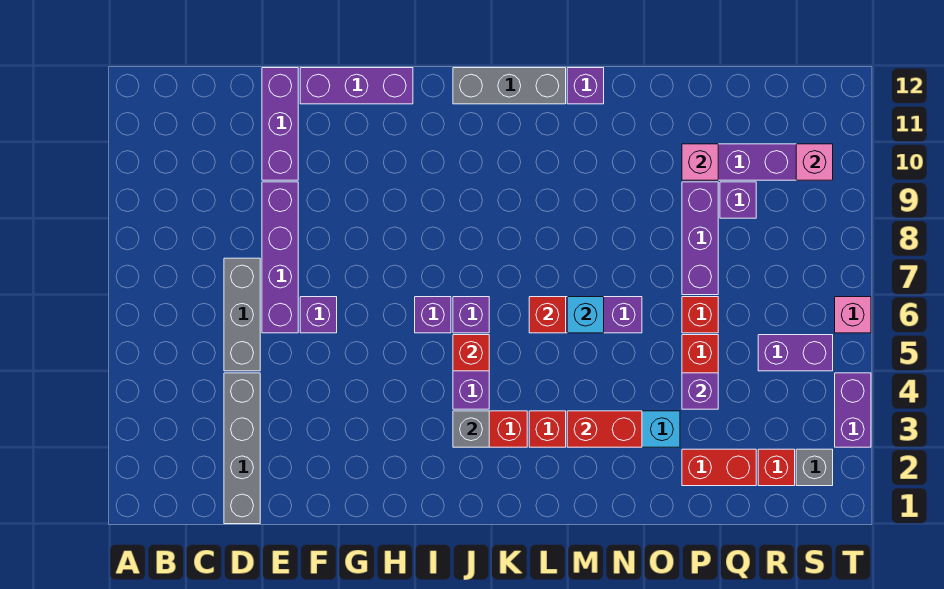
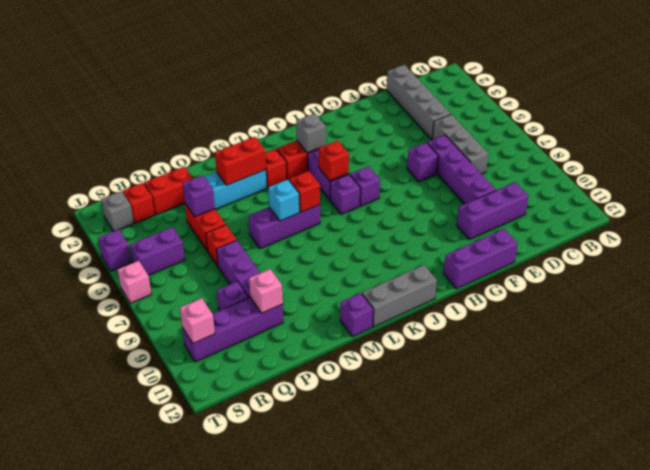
purple 1x3 brick [262,68,298,180] -> purple 1x3 brick turned to [457,182,528,240]
purple 1x2 brick [835,373,871,447] -> purple 1x1 brick [98,229,131,271]

